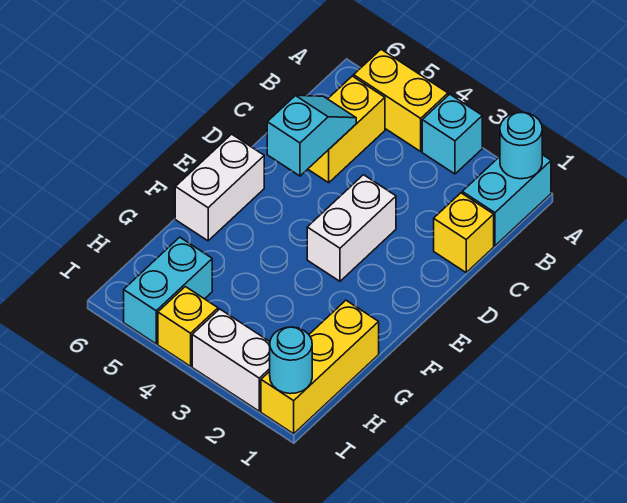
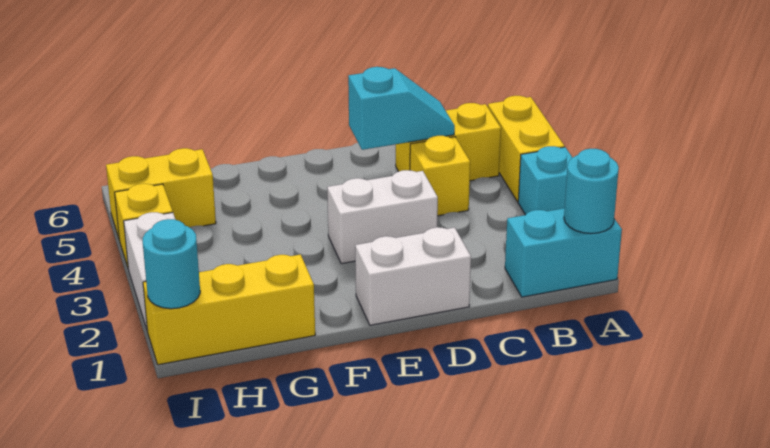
yellow 1x1 brick [434,193,494,272] -> yellow 1x1 brick moved to [410,136,470,216]
white 1x2 brick [175,134,264,241] -> white 1x2 brick moved to [355,227,471,325]
cyan 1x2 brick [124,237,212,344] -> yellow 1x2 brick [106,148,216,238]

